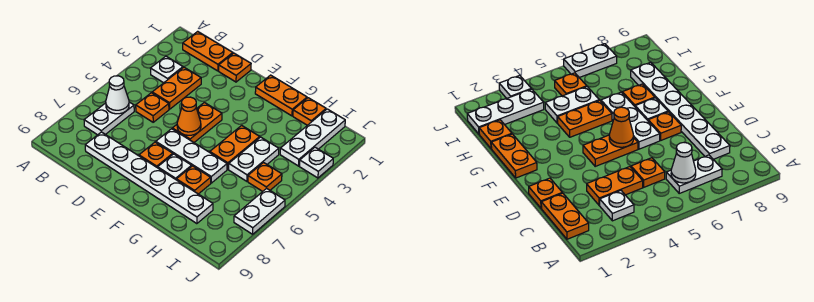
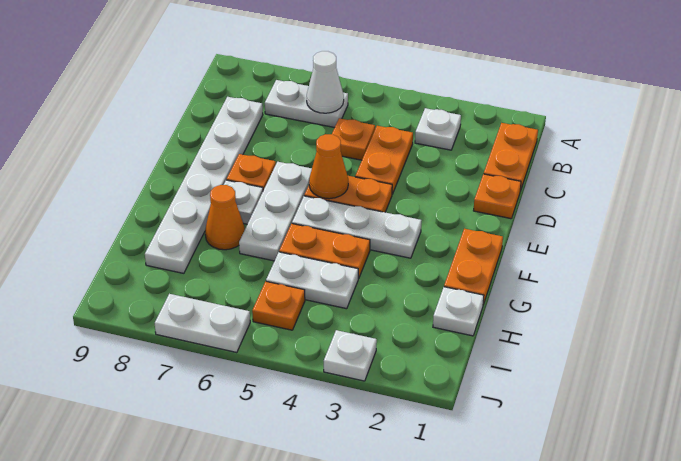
orange 1x2 plate [152,67,201,109] -> orange 1x2 plate turned to [355,126,413,194]
orange 1x1 plate [177,166,211,194] -> orange 1x1 cone [205,185,245,250]
orange 1x1 plate [293,98,326,125] -> white 1x1 plate [433,287,484,336]
white 1x3 plate [280,109,345,166] -> white 1x3 plate moved to [292,196,421,258]

